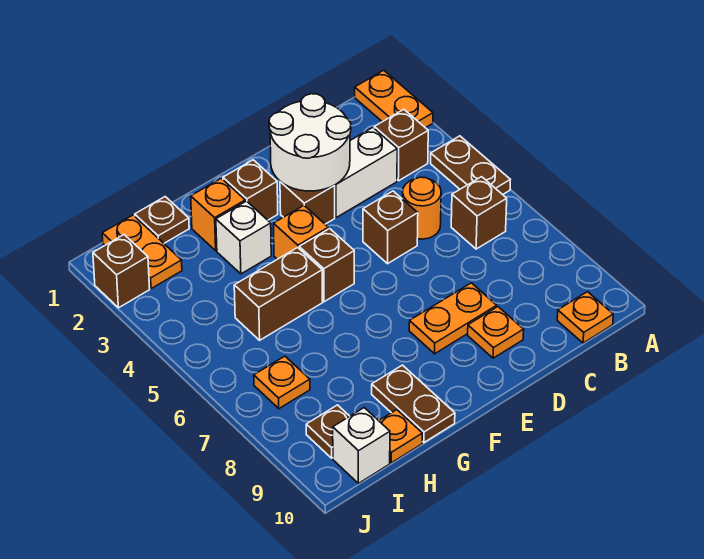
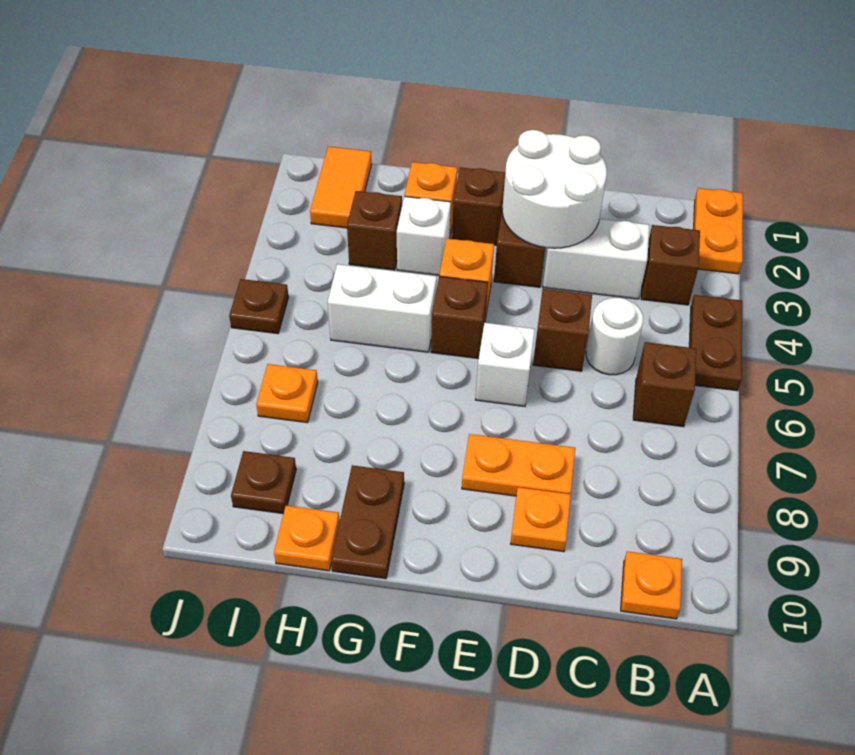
orange 1x1 round brick [402,177,441,239] -> white 1x1 round brick [586,298,643,375]
brown 1x2 brick [234,248,323,340] -> white 1x2 brick [328,264,437,352]
brown 1x1 plate [135,197,189,243] -> brown 1x1 plate moved to [229,279,289,334]
orange 1x2 plate [102,215,182,289] -> orange 1x2 tile [310,146,372,228]
white 1x1 brick [333,408,390,483] -> white 1x1 brick moved to [475,323,535,406]
brown 1x1 brick [93,235,150,308] -> brown 1x1 brick moved to [347,191,402,270]

